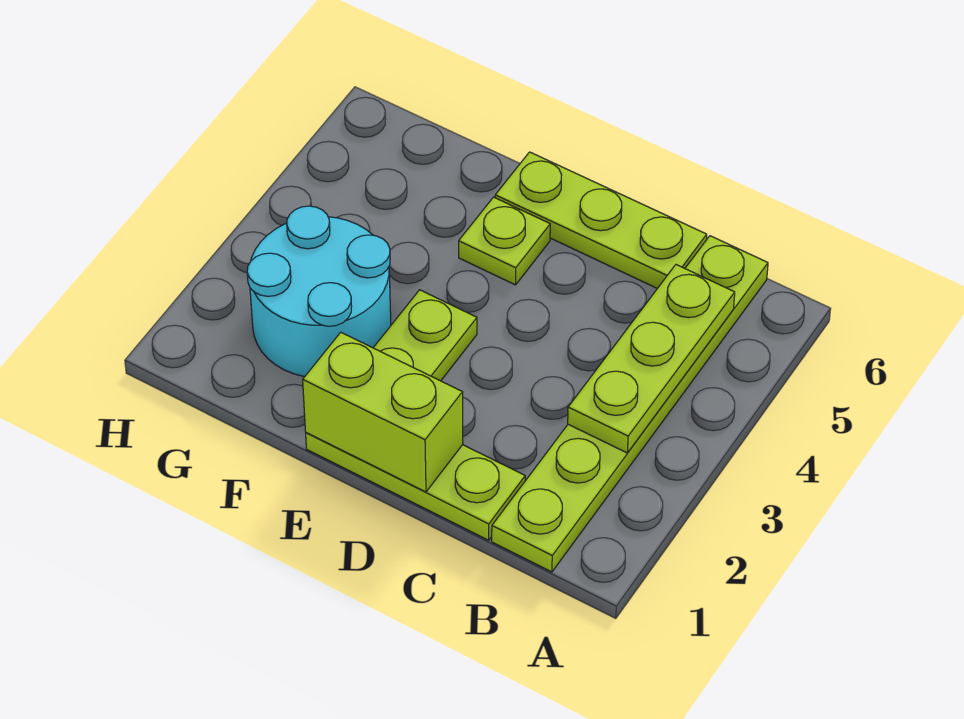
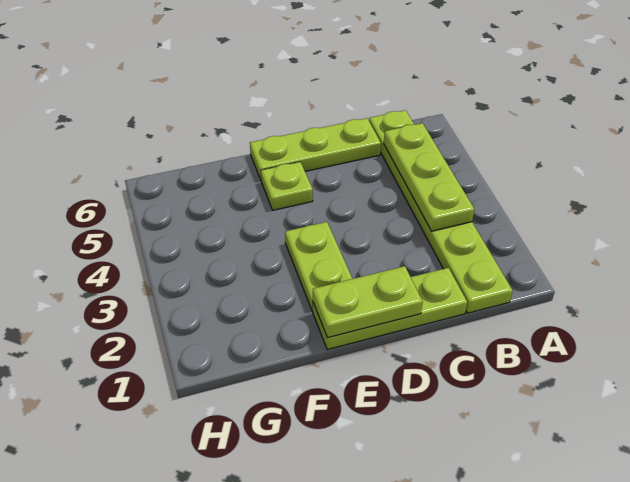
lime 1x2 brick [303,332,463,492] -> lime 1x2 plate [313,266,423,338]
cyan 2x2 round brick [247,206,391,377] -> none

